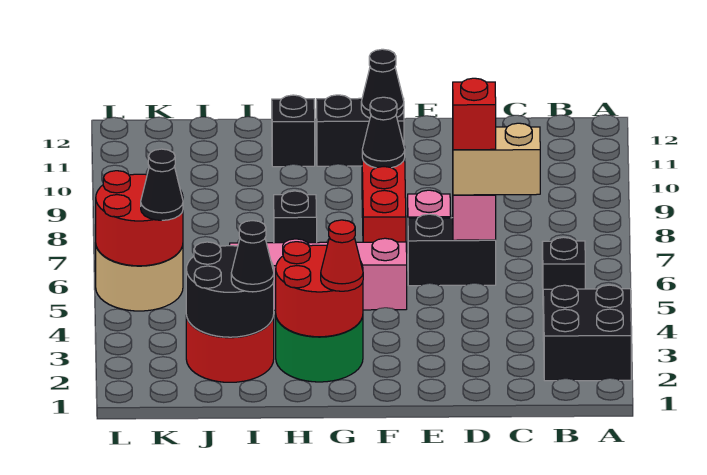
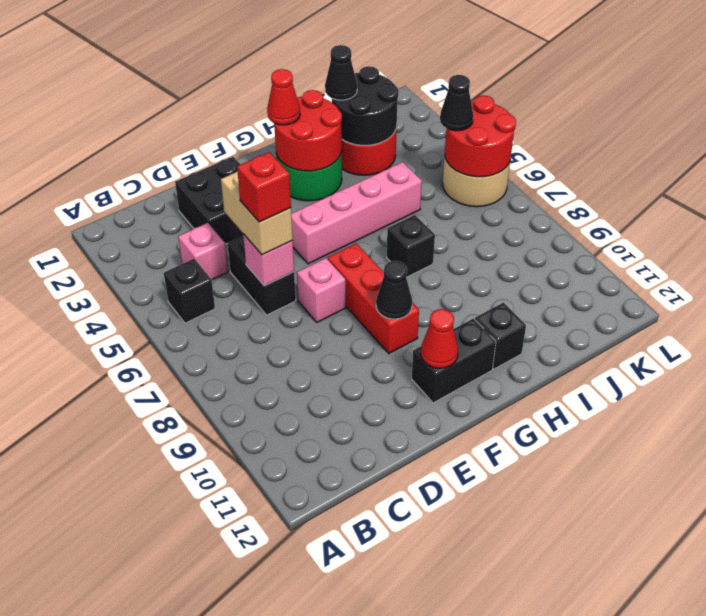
black 2x2 brick [543,285,631,381] -> black 2x2 brick moved to [175,157,243,244]
none -> pink 1x1 brick [178,223,228,280]
tan 1x2 brick [453,123,540,195] -> tan 1x2 brick turned to [221,172,293,255]
black 1x2 brick [408,214,496,286] -> black 1x2 brick turned to [227,236,296,315]
black 1x1 cone [361,49,404,118] -> red 1x1 cone [421,309,458,369]

